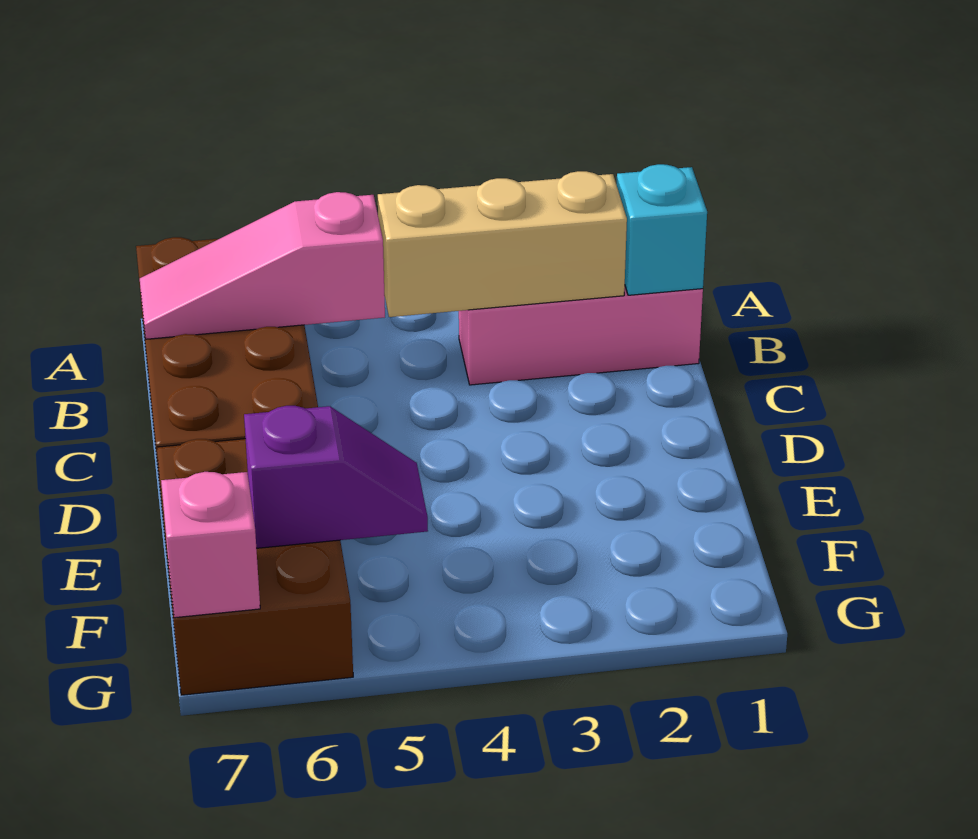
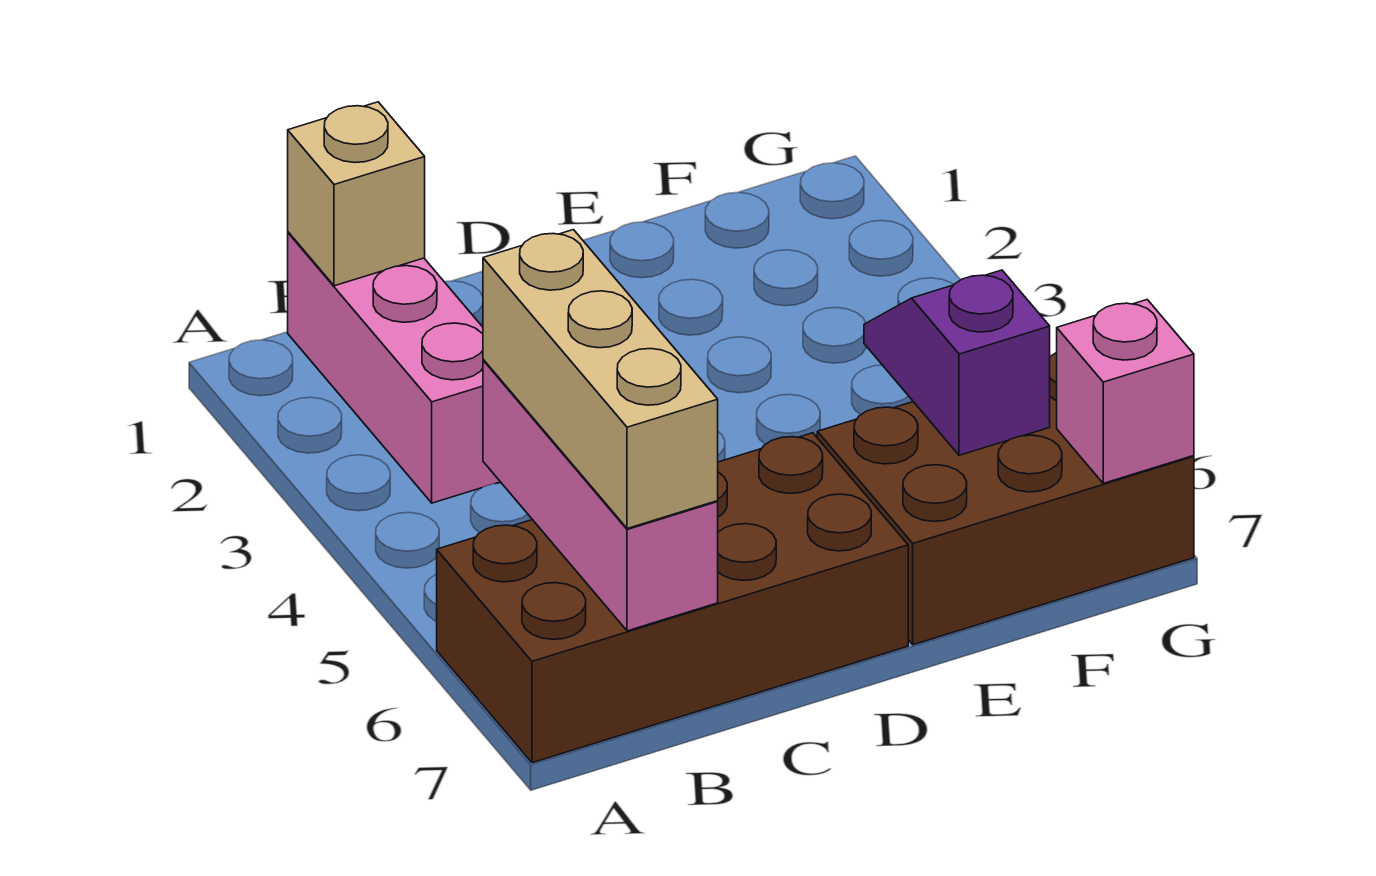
cyan 1x1 brick [617,164,707,295] -> tan 1x1 brick [288,102,425,286]
tan 1x3 brick [378,171,627,317] -> tan 1x3 brick moved to [483,230,718,529]
pink 1x3 slope [140,192,385,339] -> pink 1x3 brick [483,360,718,631]

